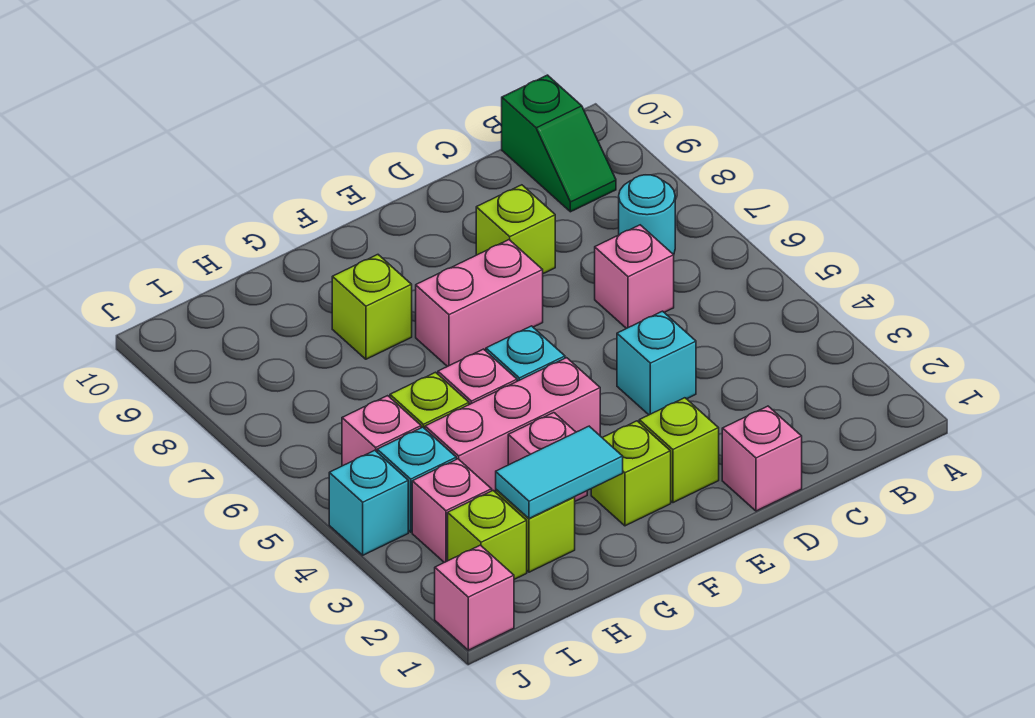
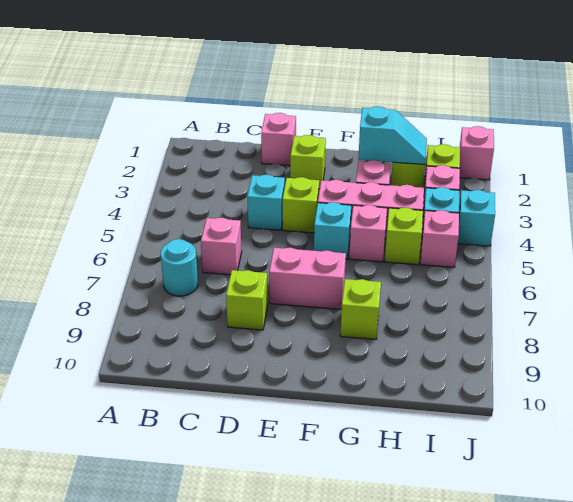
green 1x2 slope [502,75,616,212] -> none
lime 1x1 brick [591,421,671,526] -> lime 1x1 brick moved to [283,177,319,233]
cyan 1x2 tile [496,426,623,519] -> cyan 1x2 slope [358,106,427,165]

